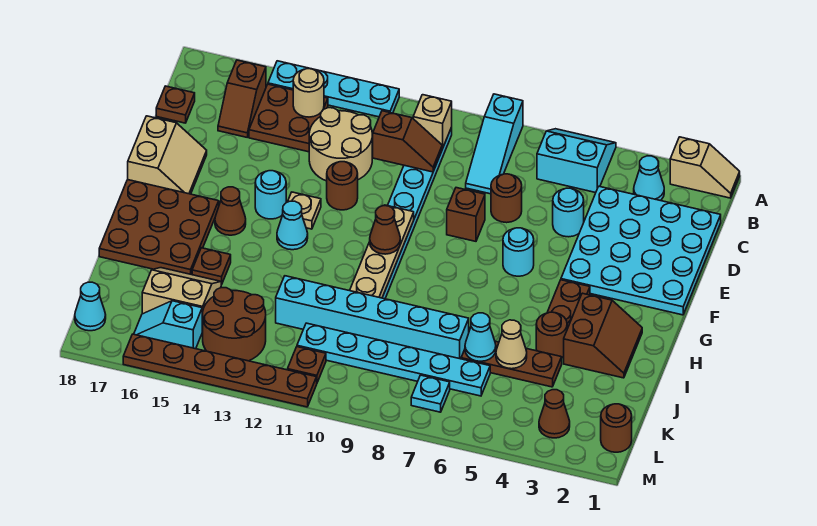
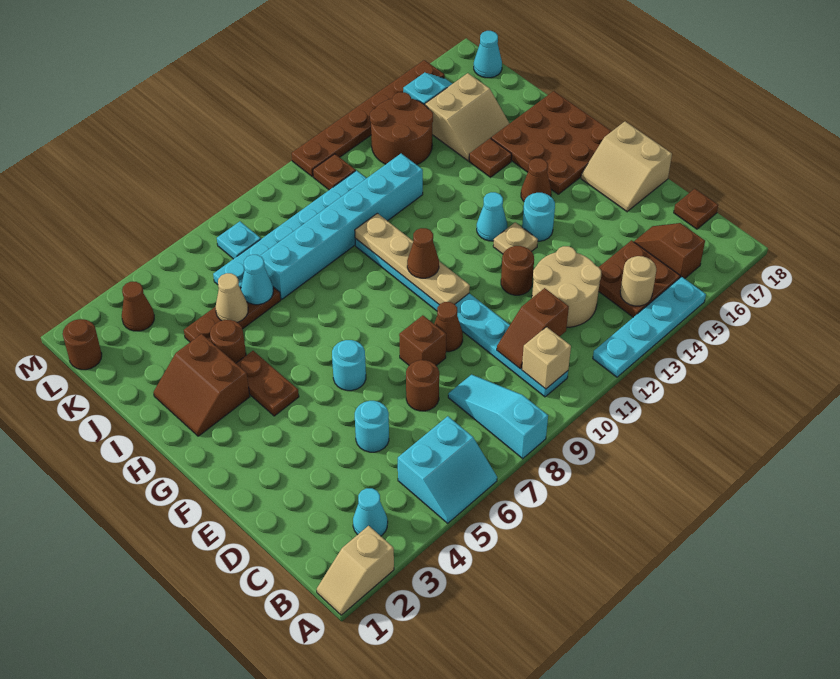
cyan 4x4 plate [561,186,721,315] -> none
none -> brown 1x1 cone [434,302,463,352]

